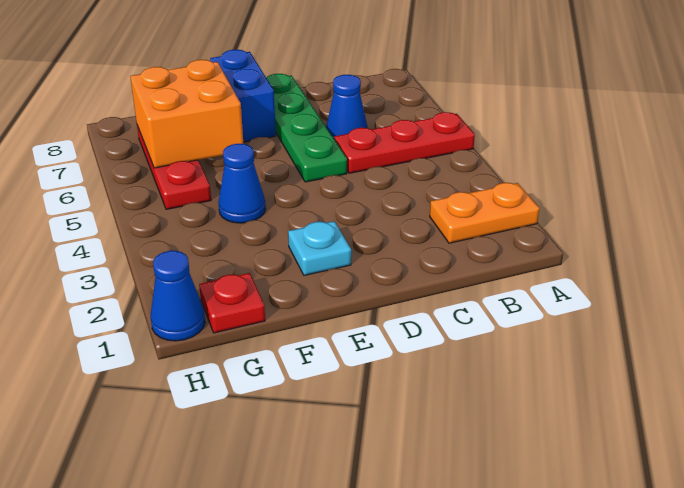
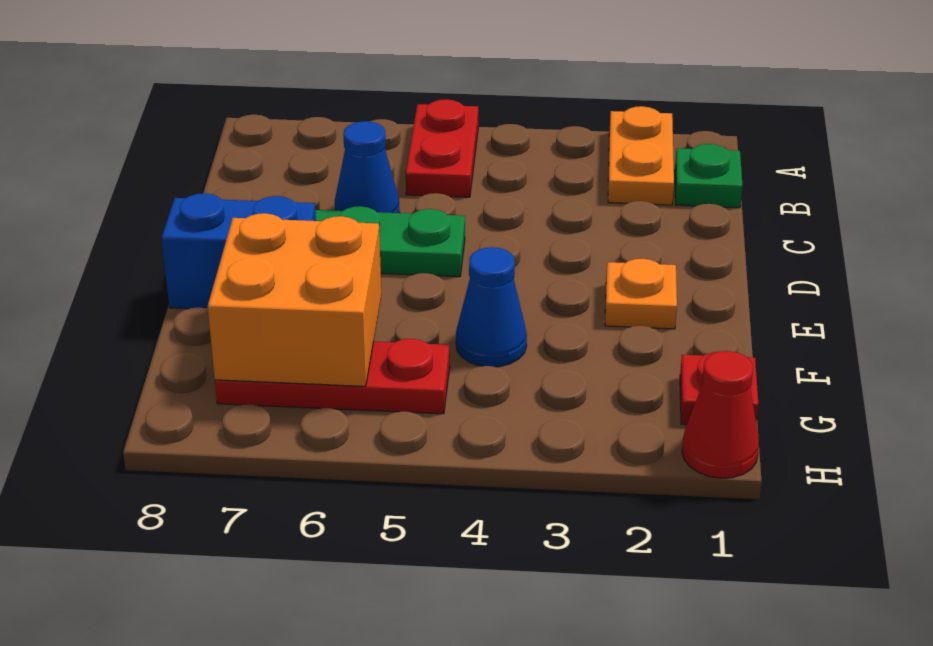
red 1x3 plate [335,112,475,173] -> red 1x2 plate [406,99,478,197]
none -> green 1x1 plate [675,144,743,208]
cyan 1x1 plate [288,221,351,275] -> orange 1x1 plate [605,258,677,329]
blue 1x1 cone [151,251,205,341] -> red 1x1 cone [682,351,759,478]

